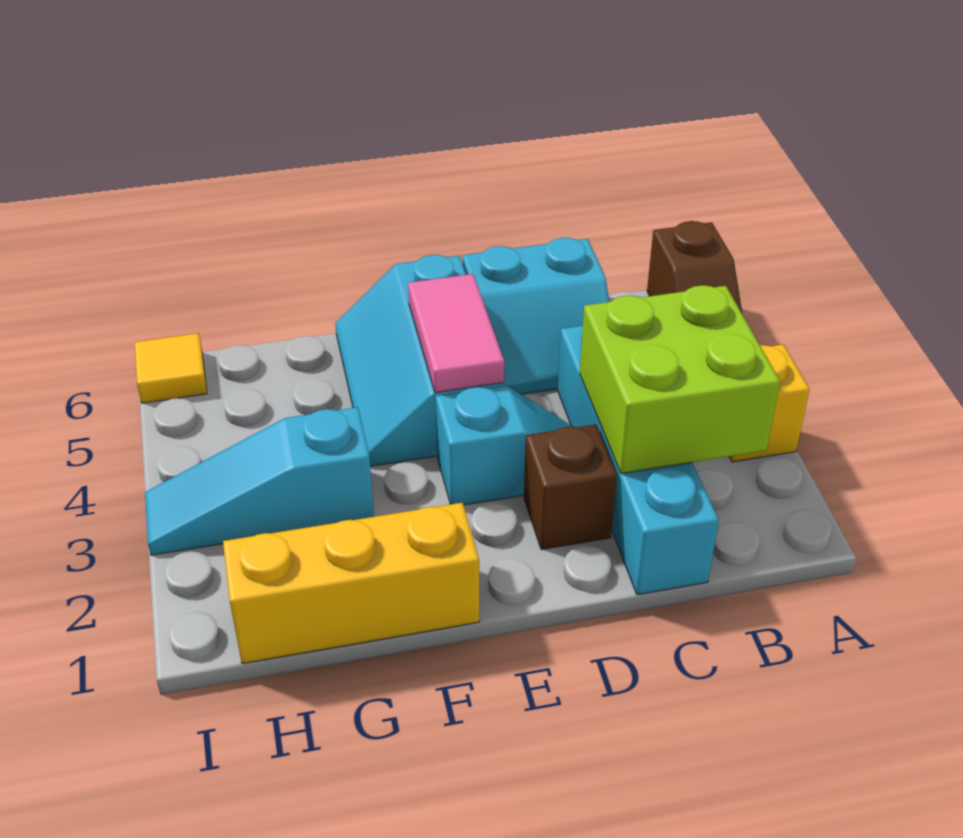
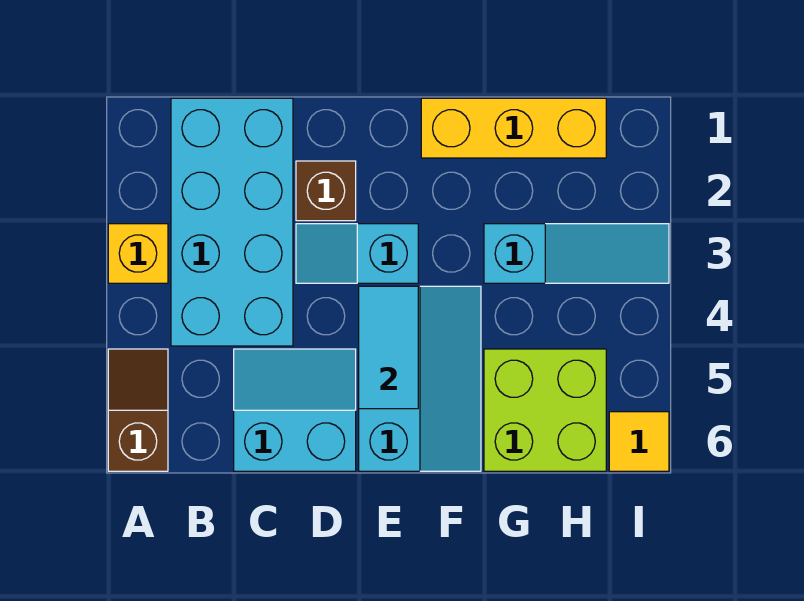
lime 2x2 brick [580,285,780,474] -> lime 2x2 brick moved to [484,349,606,471]
cyan 1x4 brick [558,326,719,595] -> cyan 2x4 brick [171,98,293,346]
pink 1x2 tile [408,274,504,393] -> cyan 1x2 tile [359,286,418,409]

